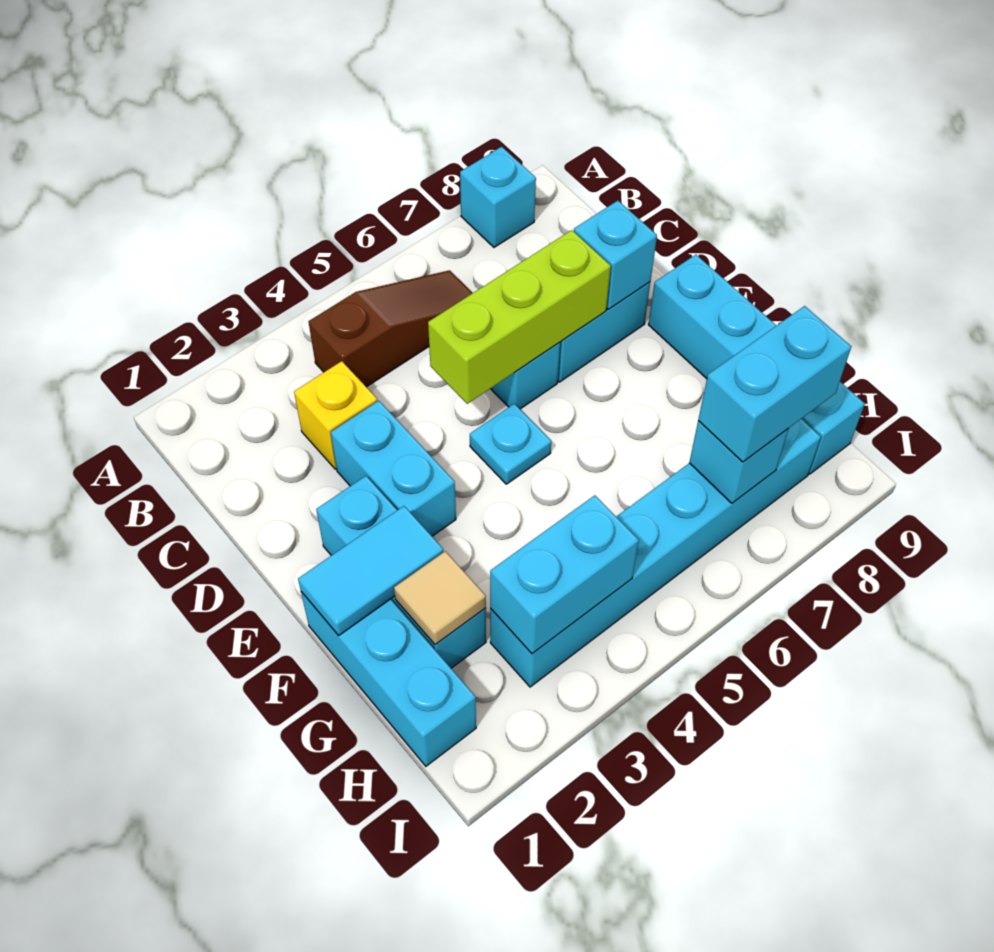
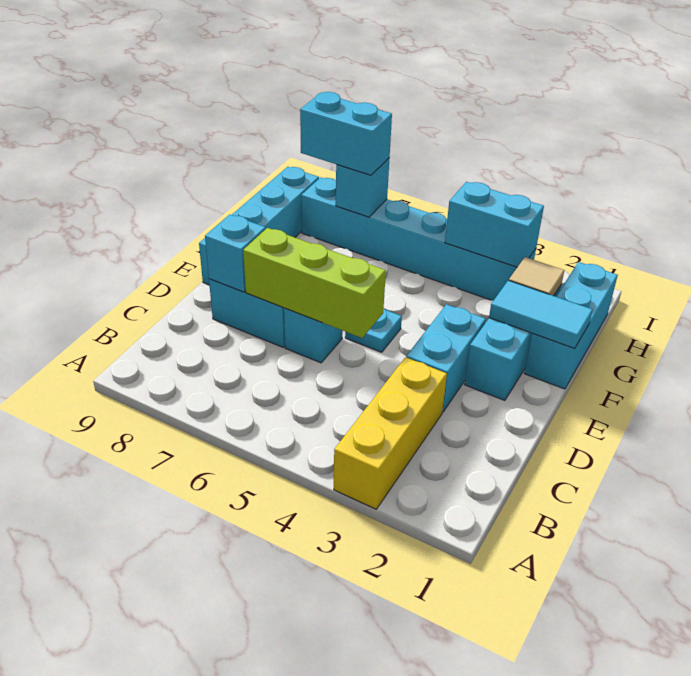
cyan 1x1 brick [460,147,536,247] -> none
brown 1x3 slope [309,270,472,387] -> none
yellow 1x1 brick [294,361,377,469] -> yellow 1x3 brick [334,357,447,509]

